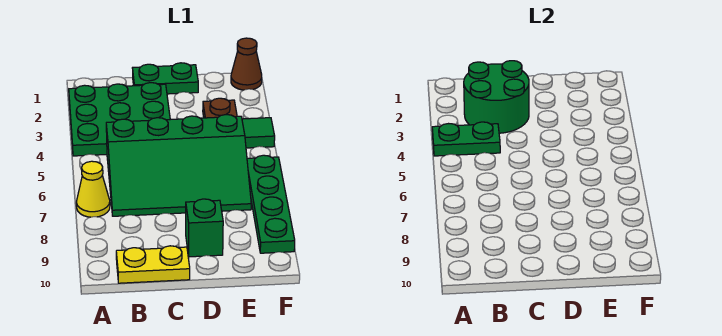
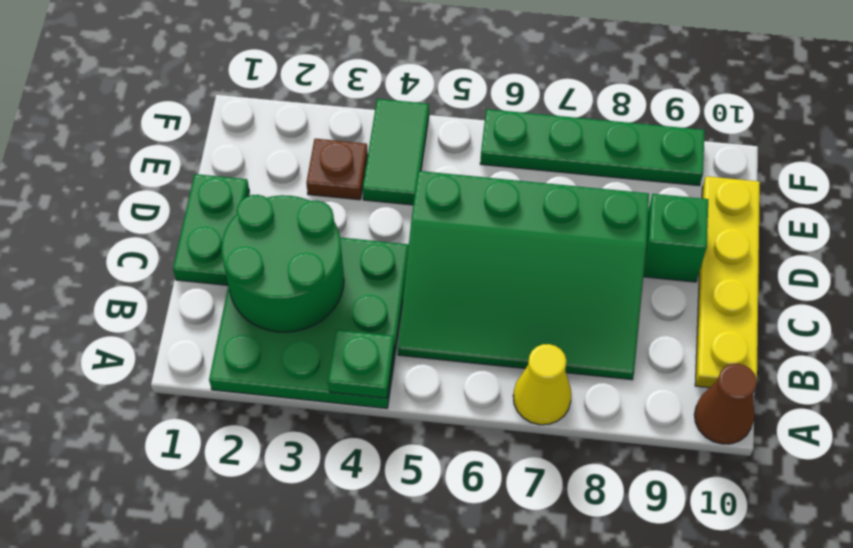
green 1x2 plate [432,122,500,156] -> green 1x1 plate [328,330,394,398]
green 3x4 slope [106,115,251,216] -> green 3x4 slope turned to [398,171,649,380]
yellow 1x2 plate [116,246,190,283] -> yellow 1x4 plate [695,176,760,388]
brown 1x1 cone [231,38,262,90] -> brown 1x1 cone moved to [694,364,757,444]

